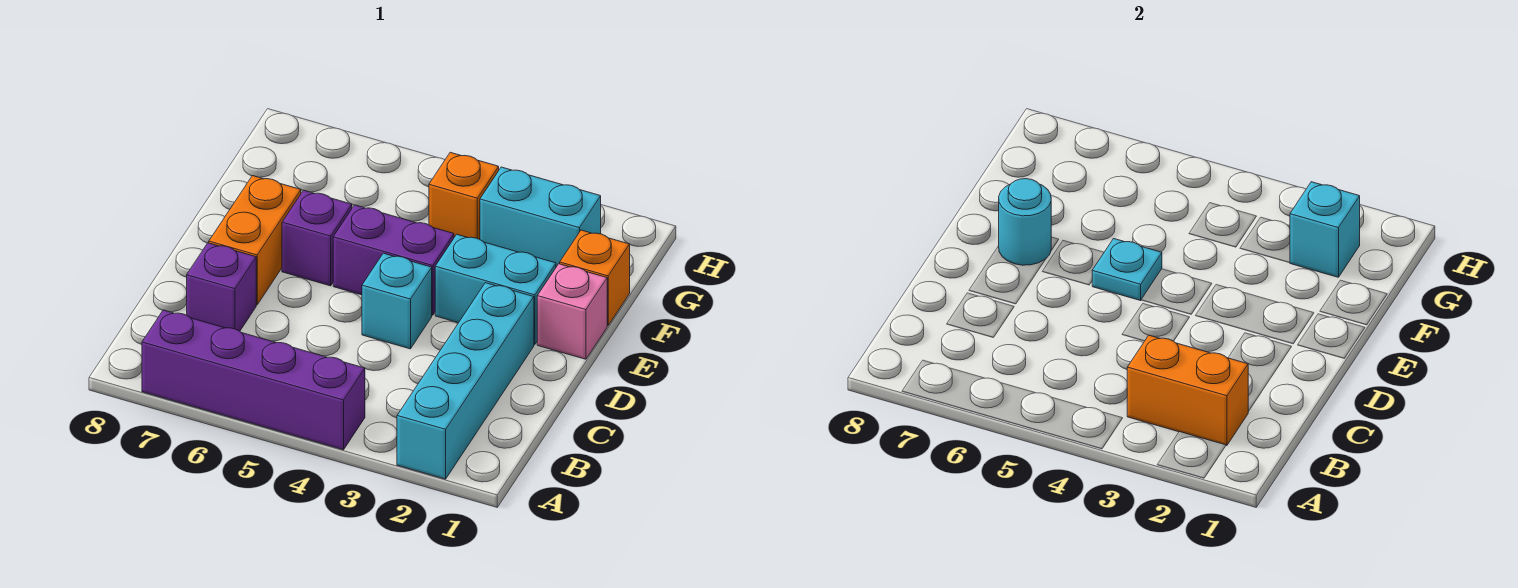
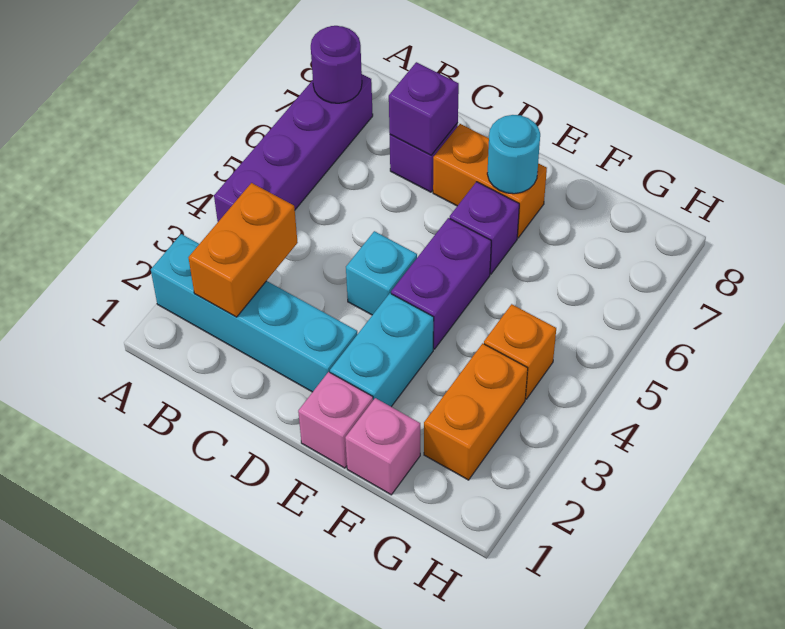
none -> purple 1x1 round brick [311,26,362,103]
none -> purple 1x1 brick [389,62,459,155]
cyan 1x1 plate [1092,239,1162,300] -> none
orange 1x1 brick [560,230,630,326] -> pink 1x1 brick [345,398,420,495]
cyan 1x2 brick [480,167,601,267] -> orange 1x2 brick [424,343,528,480]
cyan 1x1 brick [1290,182,1360,277] -> none

